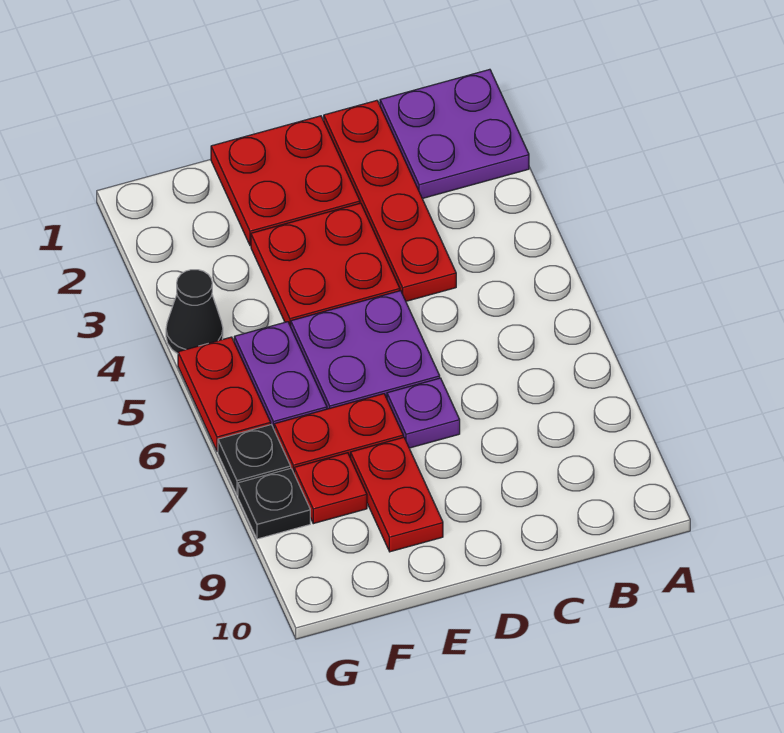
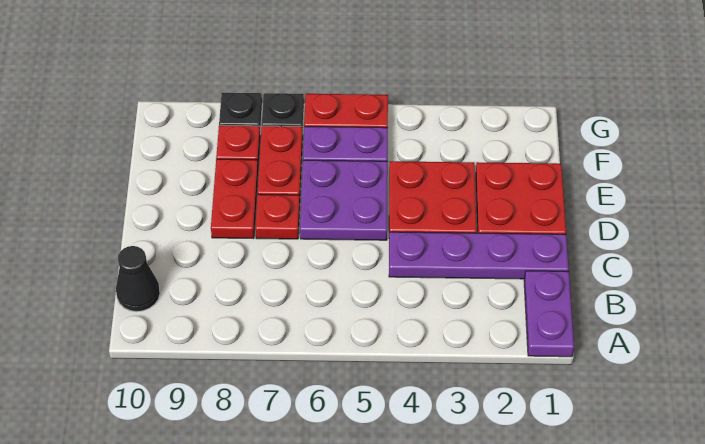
purple 2x2 plate [380,69,529,199] -> purple 1x2 plate [524,271,574,357]
red 1x4 plate [324,100,456,301] -> purple 1x4 plate [389,232,569,279]
purple 1x1 plate [387,378,460,448] -> red 1x1 plate [255,194,300,239]
red 1x2 plate [351,437,443,552] -> red 1x2 plate turned to [211,159,258,239]
black 1x1 cone [166,270,223,354] -> black 1x1 cone moved to [116,246,160,312]

